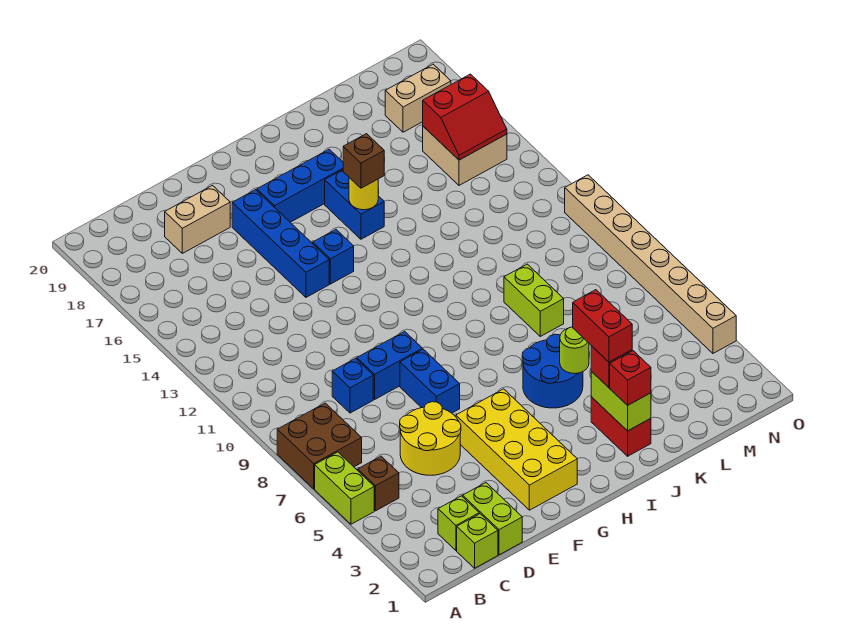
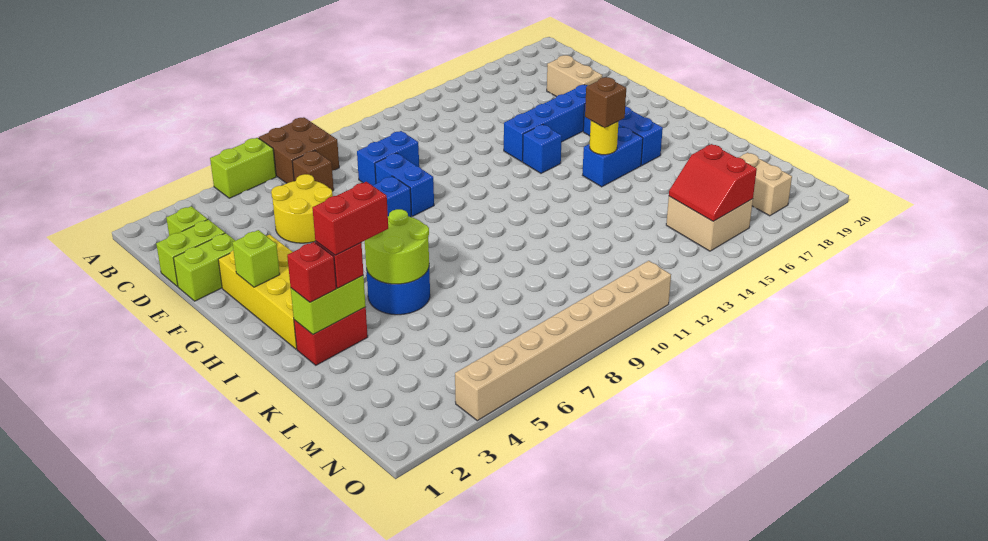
brown 1x1 brick [358,456,399,511] -> brown 1x1 brick moved to [292,151,334,191]
lime 1x1 brick [457,514,498,568] -> lime 1x1 brick moved to [232,230,280,287]
blue 1x1 brick [332,358,373,413] -> blue 1x2 brick [357,131,419,186]
yellow 2x4 brick [456,389,577,510] -> yellow 2x4 brick turned to [218,235,297,349]
lime 1x1 round brick [560,327,589,374] -> lime 2x2 round brick [365,209,429,284]
lime 1x2 brick [504,264,564,336] -> lime 1x2 brick moved to [174,233,235,301]

